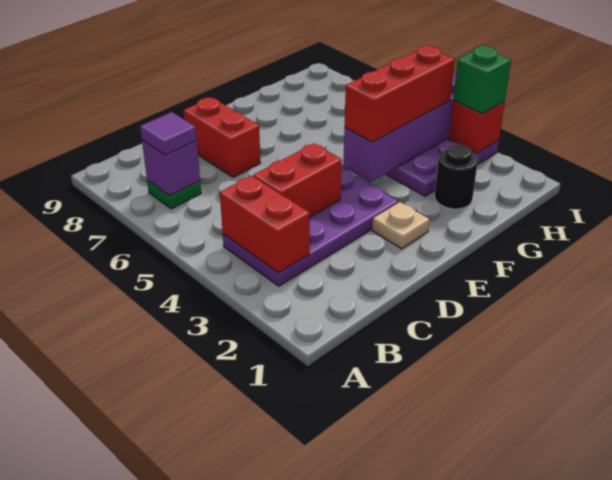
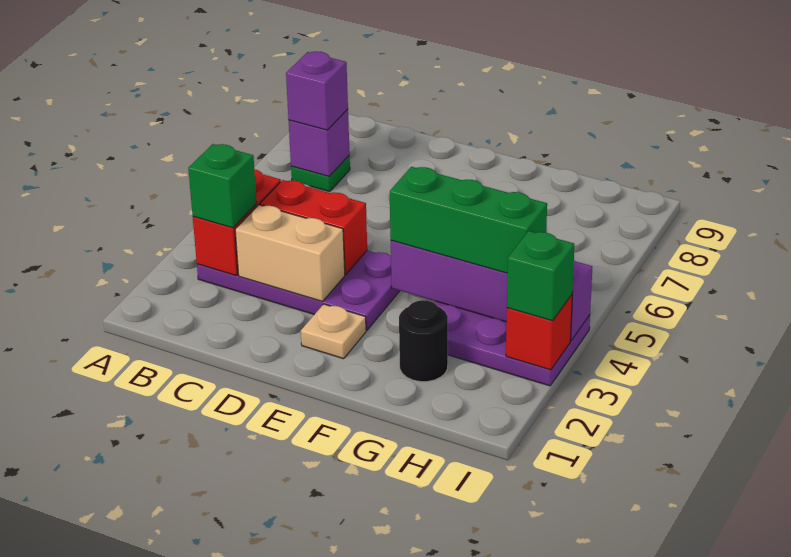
none -> green 1x1 brick [188,144,257,228]
purple 1x1 tile [140,112,197,155] -> purple 1x1 brick [286,51,348,130]
none -> tan 1x2 brick [235,205,345,301]
red 1x2 brick [184,98,260,177] -> none
red 1x3 brick [344,46,455,142] -> green 1x3 brick [390,167,547,273]

